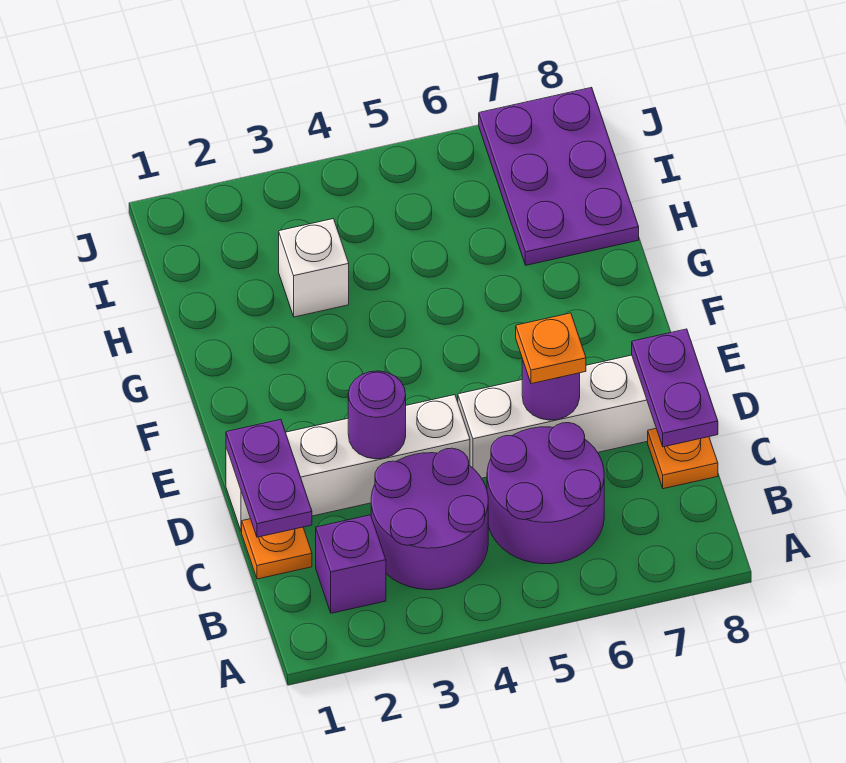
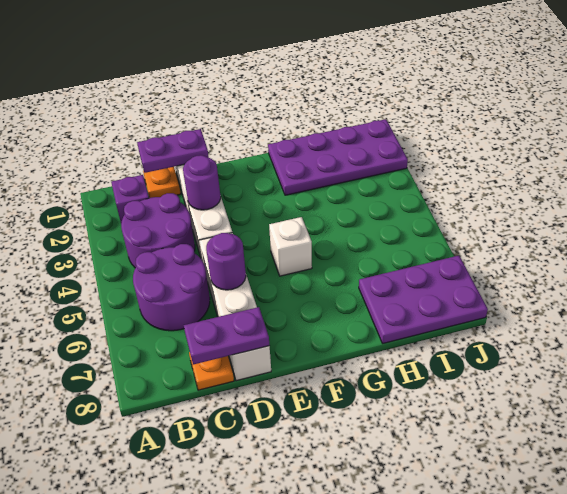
orange 1x1 plate [516,313,586,384] -> none
none -> purple 2x4 plate [268,119,408,195]
white 1x1 brick [279,219,349,317] -> white 1x1 brick moved to [269,217,312,276]

